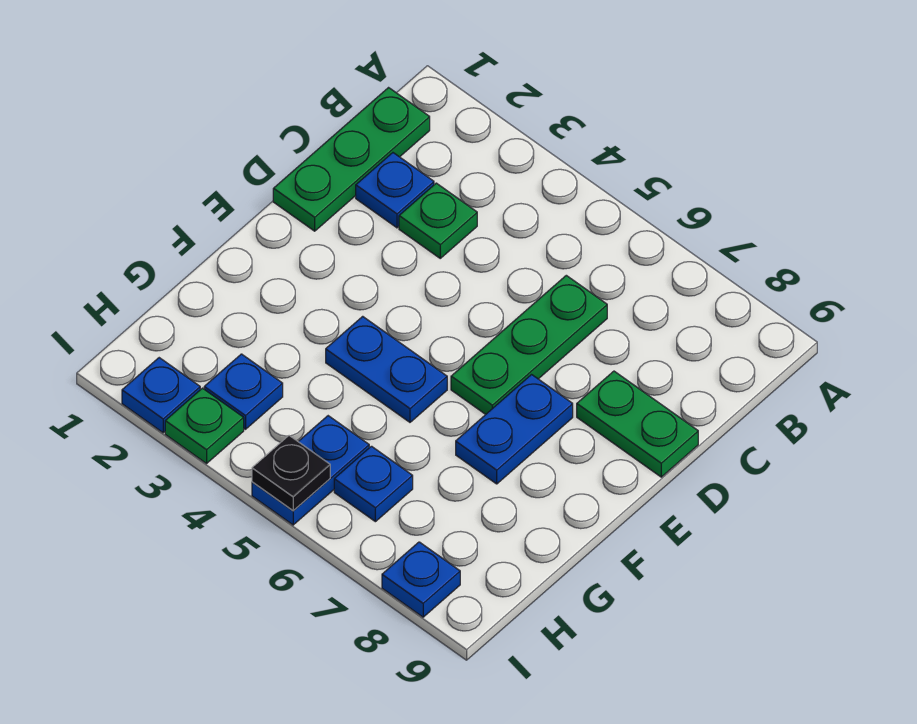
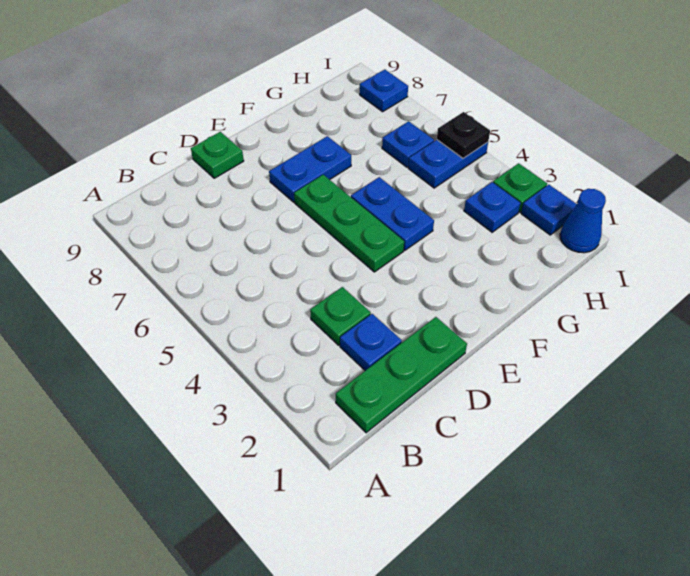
green 1x3 plate [451,275,607,414] -> green 1x3 plate turned to [294,175,404,272]
green 1x2 plate [577,371,698,477] -> green 1x1 plate [191,132,244,178]
none -> blue 1x1 cone [560,189,606,253]

